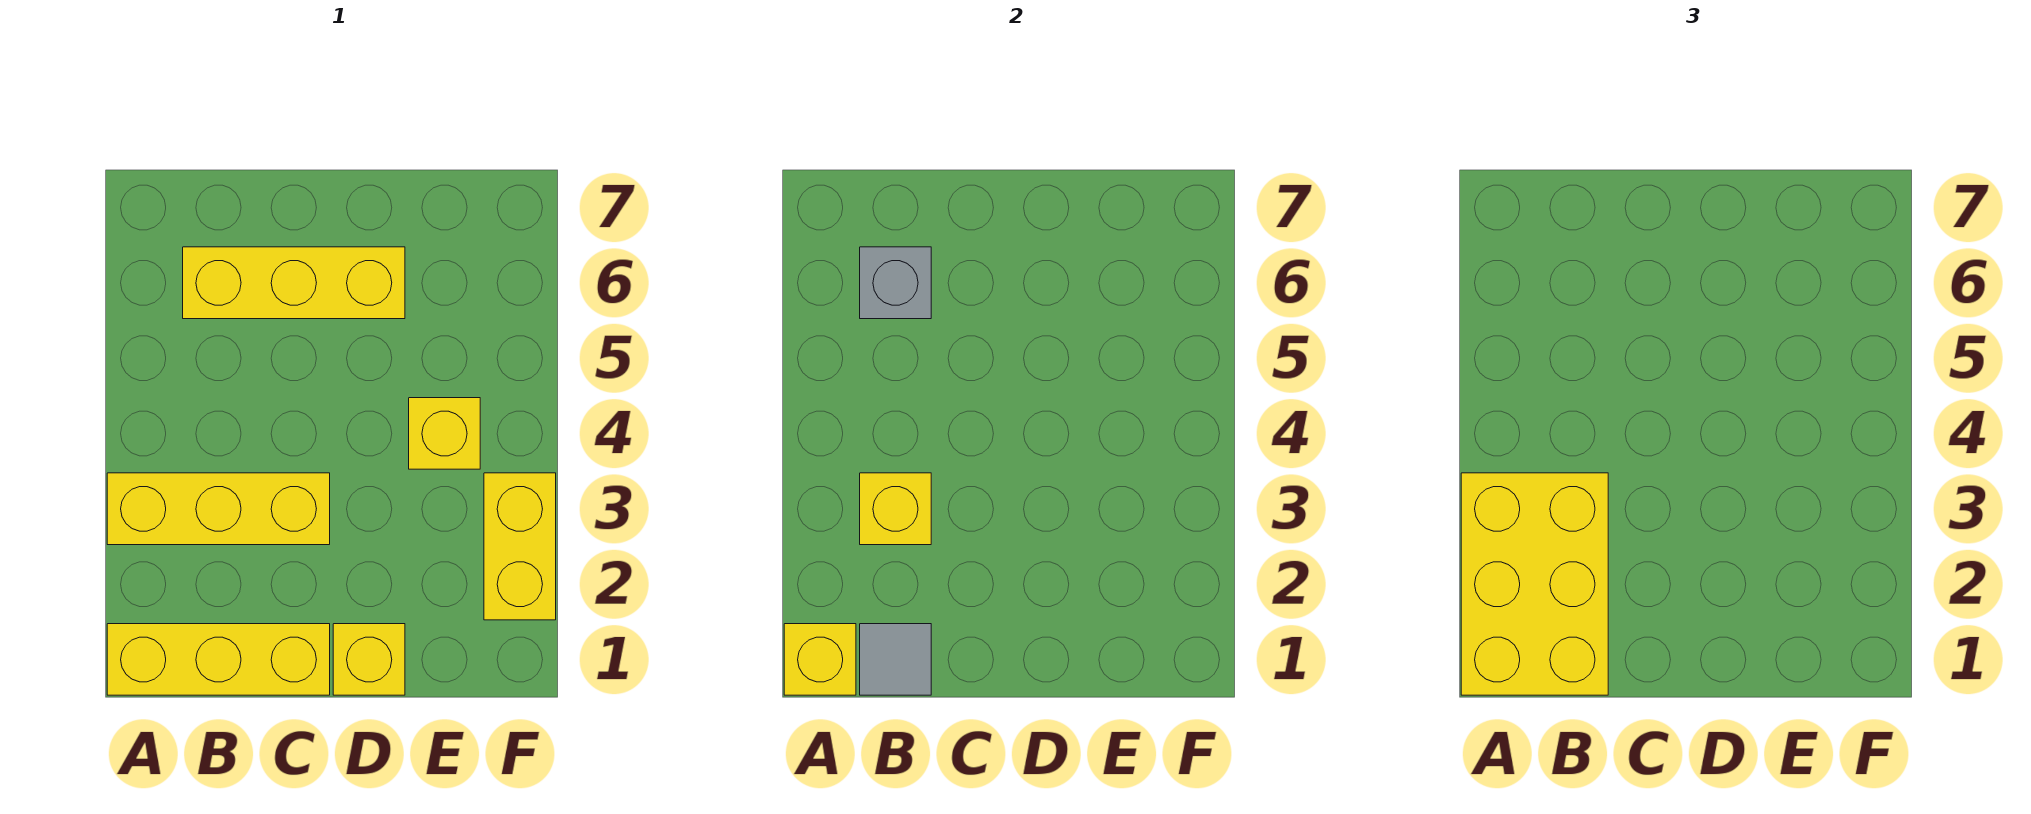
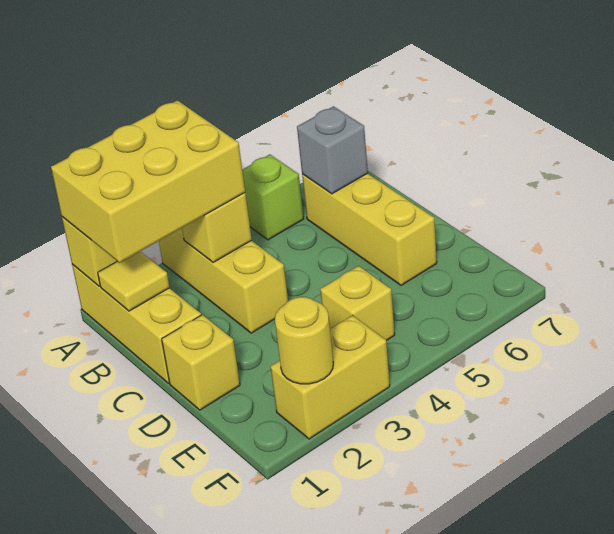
none -> lime 1x1 brick [242,154,304,240]
grey 1x1 tile [860,624,931,695] -> yellow 1x1 tile [98,251,170,311]
none -> yellow 1x1 round brick [275,297,333,384]

